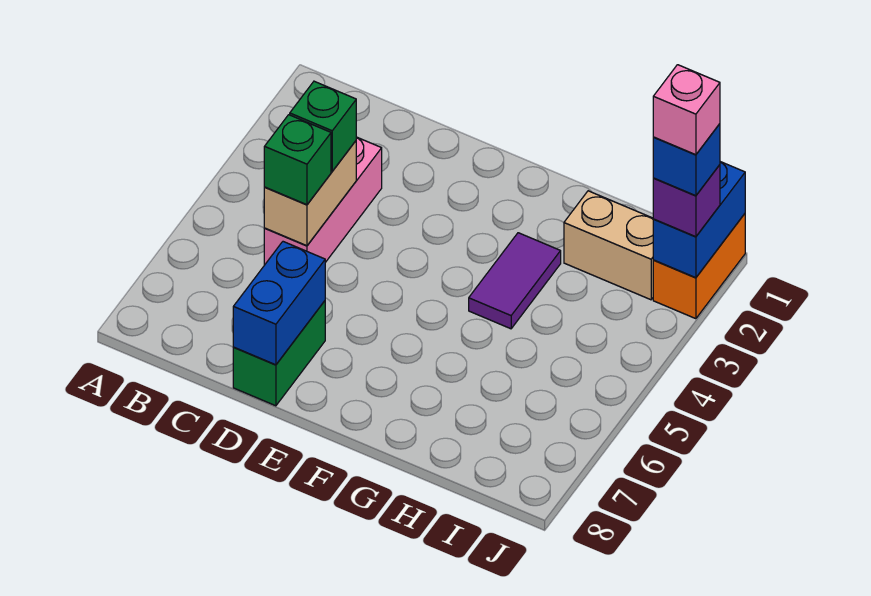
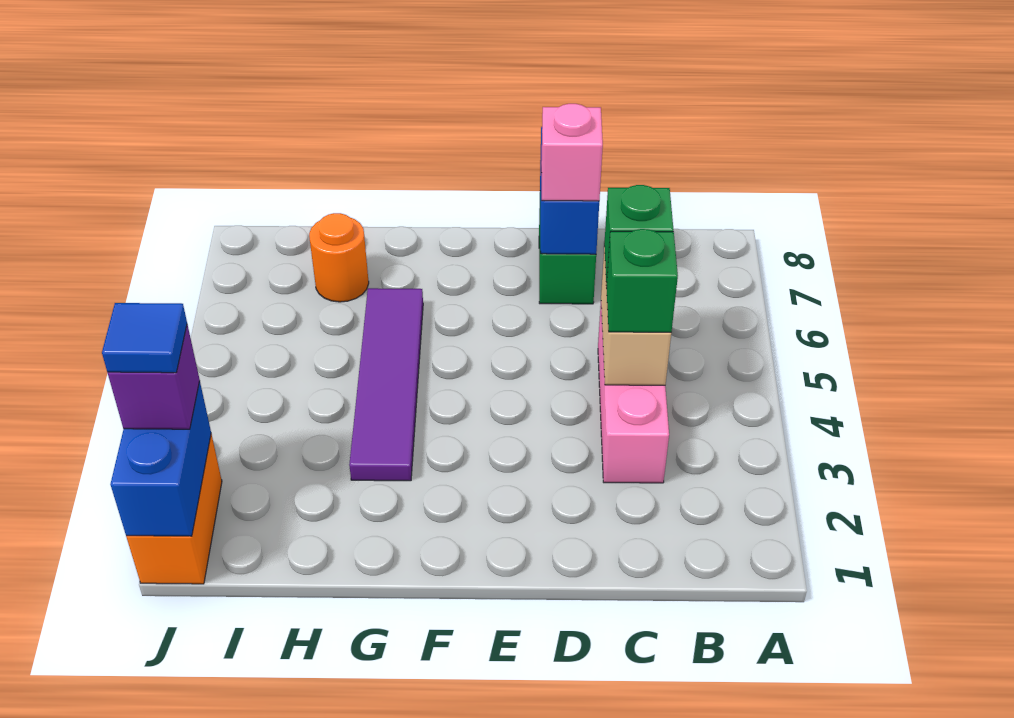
purple 1x2 tile [469,233,561,329] -> purple 1x4 tile [349,288,423,481]
tan 1x2 brick [564,191,653,300] -> none
none -> orange 1x1 round brick [309,213,369,302]
blue 1x1 brick [653,124,720,196] -> blue 1x1 tile [102,303,187,373]
pink 1x1 brick [653,65,720,155] -> pink 1x1 brick moved to [541,104,603,201]

